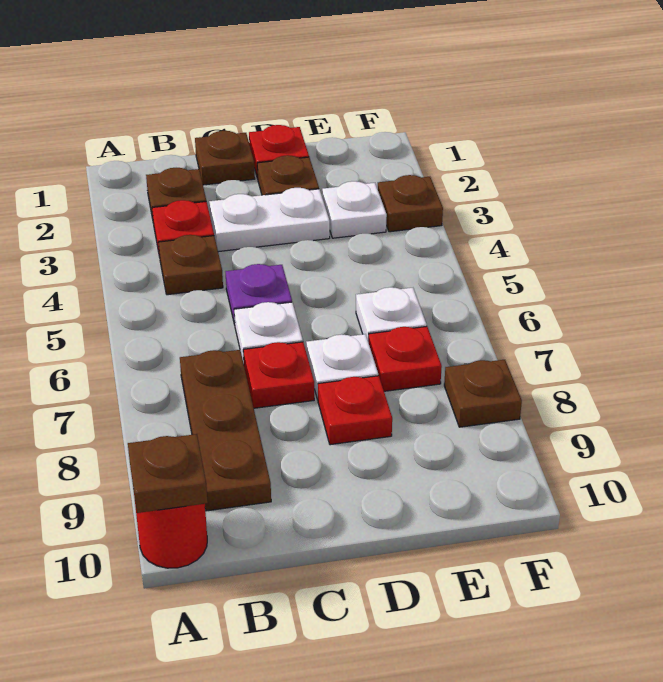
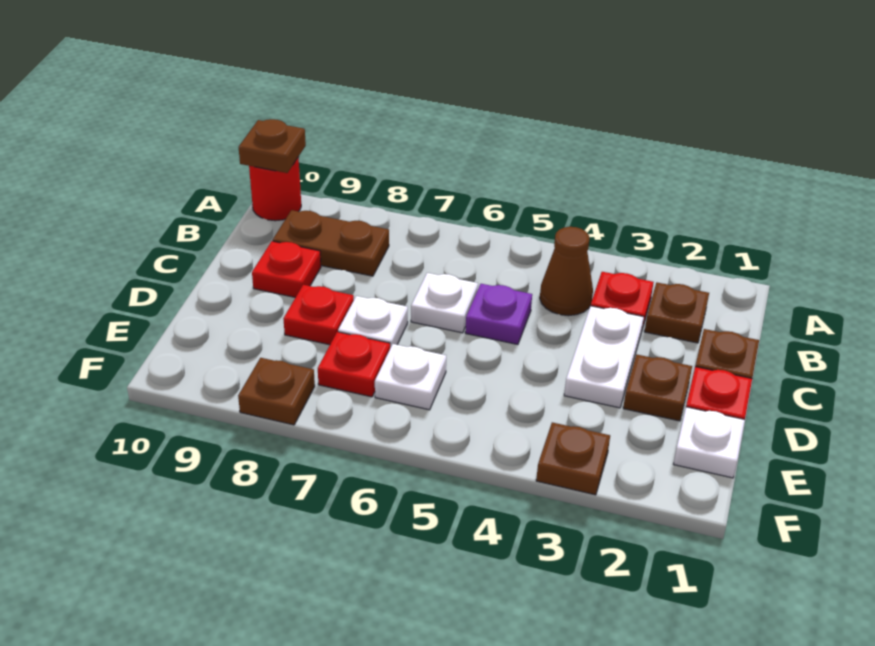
brown 1x1 plate [158,235,223,295] -> brown 1x1 cone [540,227,593,316]
brown 1x3 plate [180,350,271,511] -> brown 1x2 plate [273,210,389,276]
red 1x1 plate [243,342,314,408] -> red 1x1 plate moved to [252,241,321,297]
white 1x1 plate [322,181,387,238] -> white 1x1 plate moved to [674,407,745,478]

